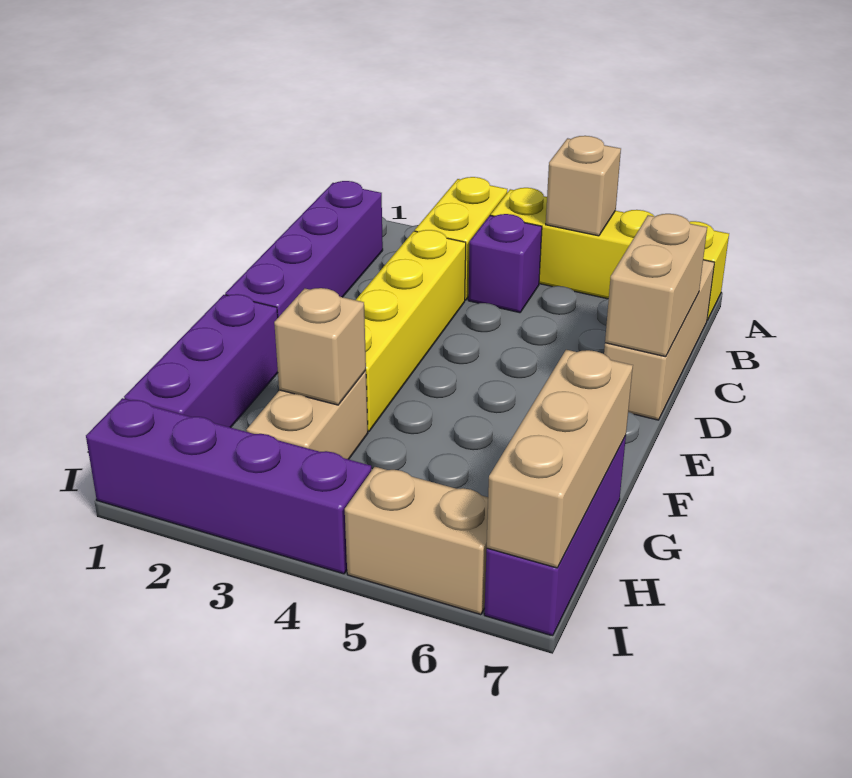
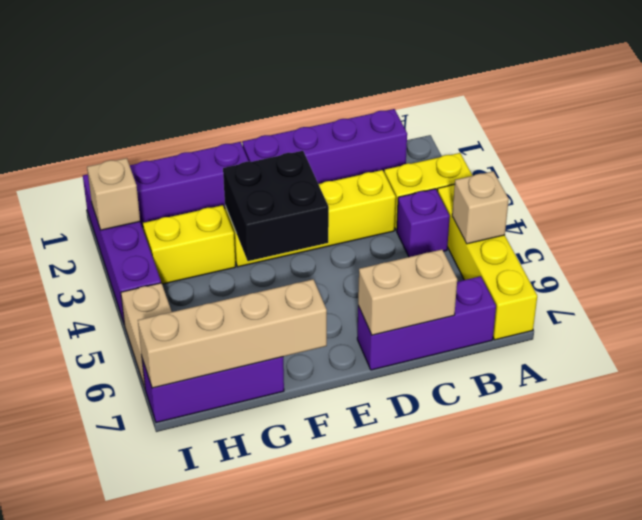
tan 1x3 brick [604,260,714,420] -> purple 1x3 brick [357,276,496,370]
none -> black 2x2 brick [223,151,329,261]
tan 1x2 brick [246,370,368,459] -> yellow 1x2 brick [143,205,236,284]
tan 1x1 brick [274,288,366,405] -> tan 1x1 brick moved to [87,158,140,230]
tan 1x3 brick [487,350,633,568] -> tan 1x4 brick [138,279,327,388]

